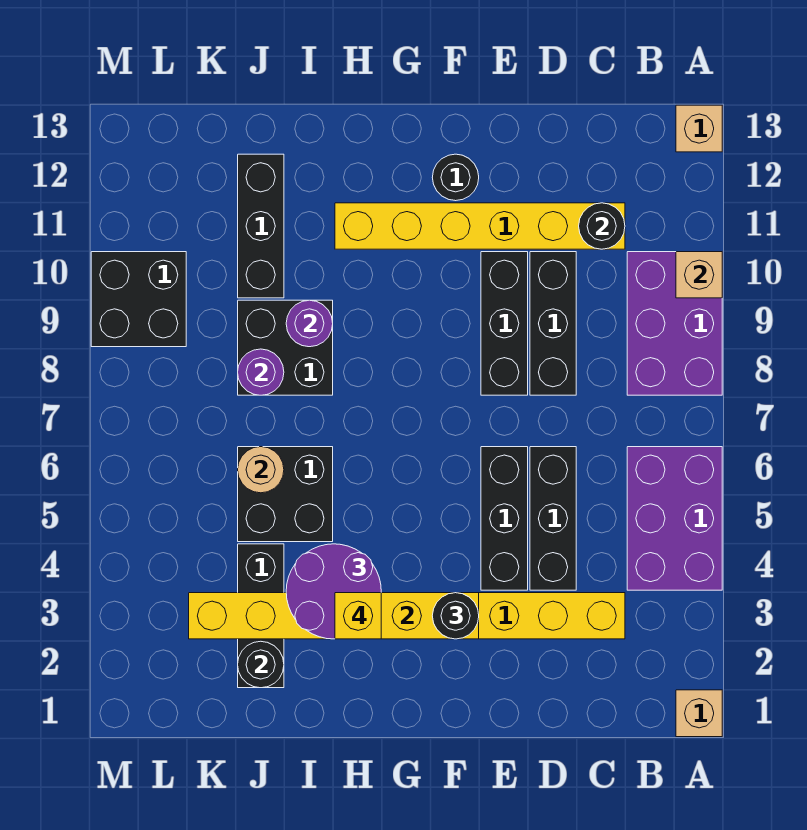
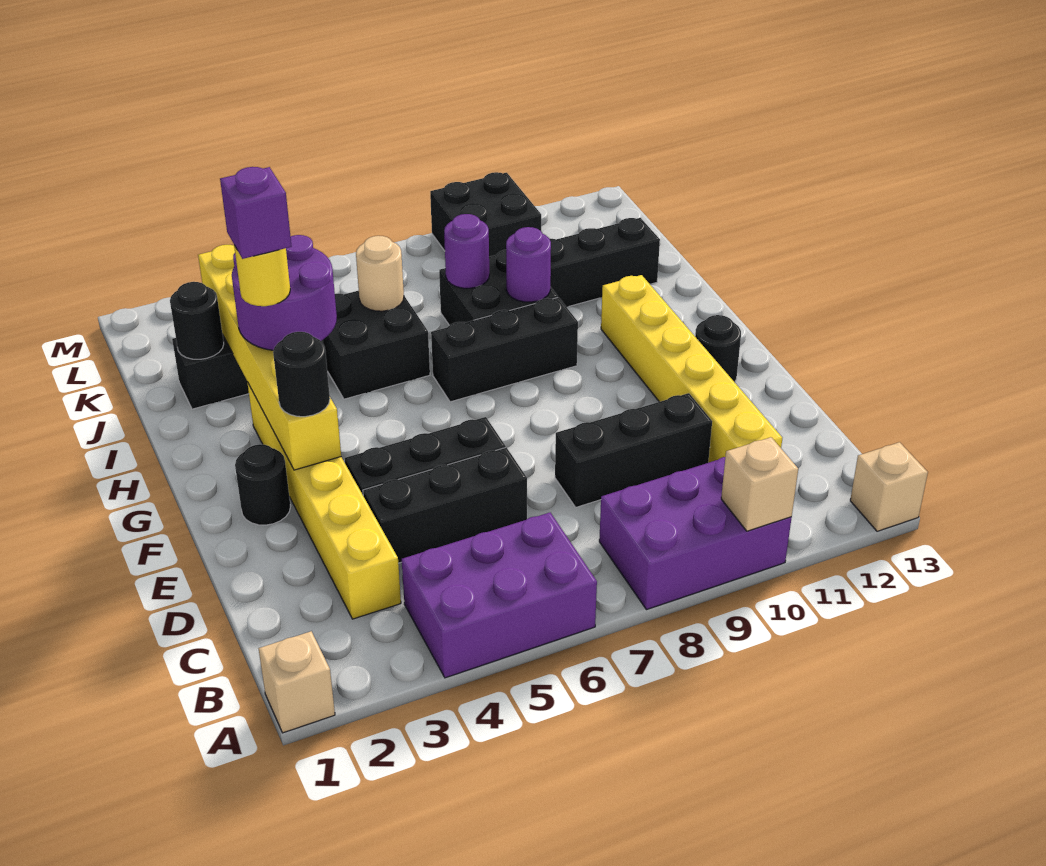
black 1x1 round brick [579,203,625,249] -> black 1x1 round brick moved to [235,444,291,525]
black 1x3 brick [481,252,528,395] -> black 1x3 brick moved to [431,297,578,402]
yellow 1x1 brick [335,593,381,639] -> yellow 1x1 round brick [234,245,290,306]
none -> purple 1x1 brick [220,167,292,259]

